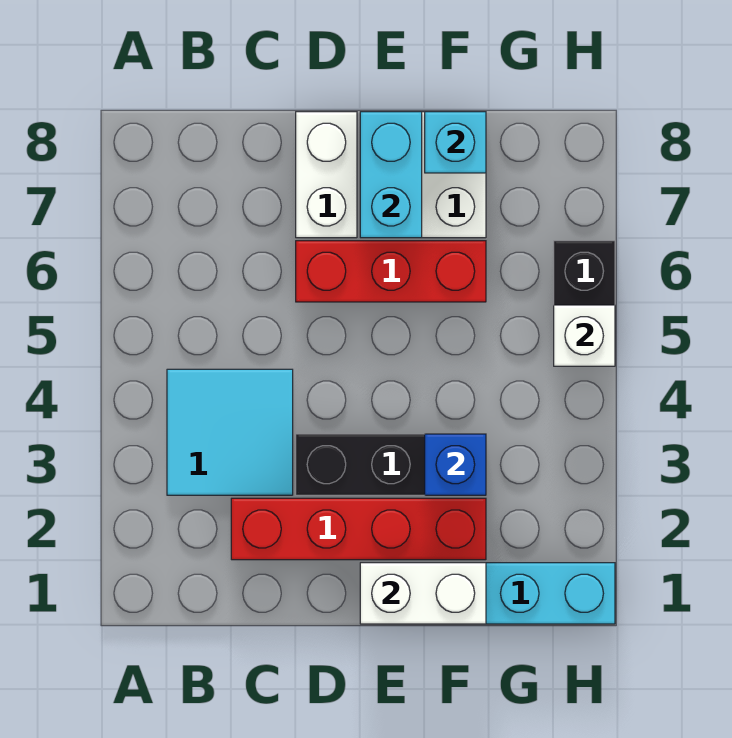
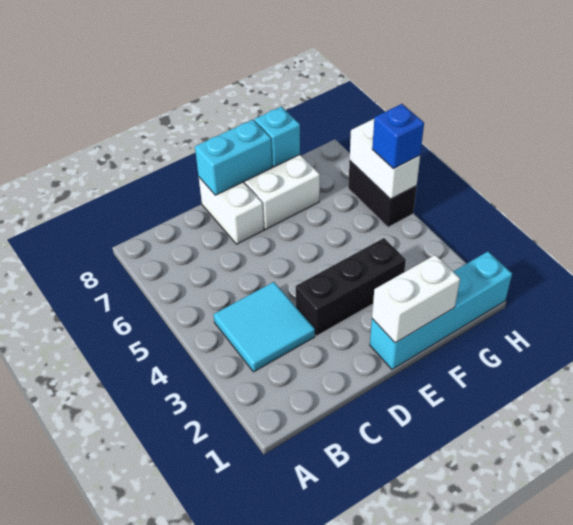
red 1x4 brick [231,498,486,560] -> none
red 1x3 brick [296,241,486,302] -> none
cyan 1x2 brick [360,112,422,238] -> cyan 1x2 brick turned to [195,120,272,195]
blue 1x1 brick [425,434,486,495] -> blue 1x1 brick moved to [372,104,424,169]
white 1x1 brick [554,305,615,366] -> white 1x2 brick [350,119,420,199]

